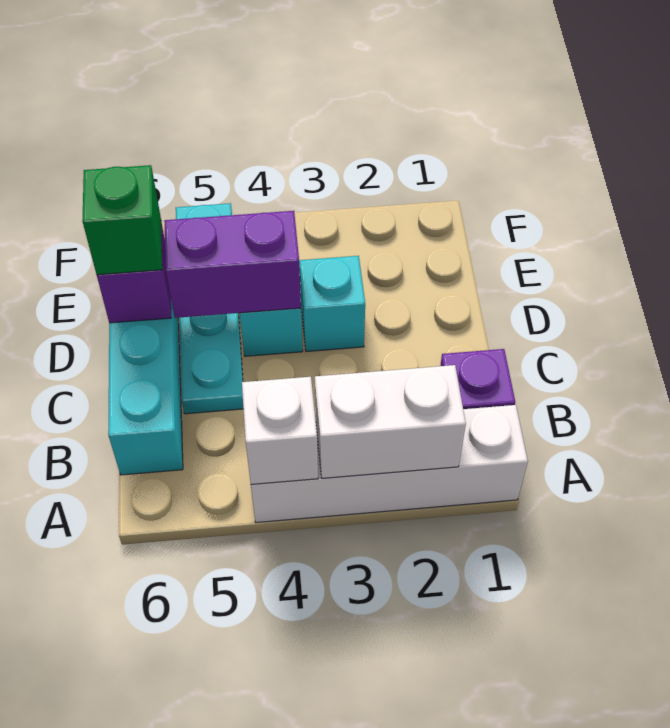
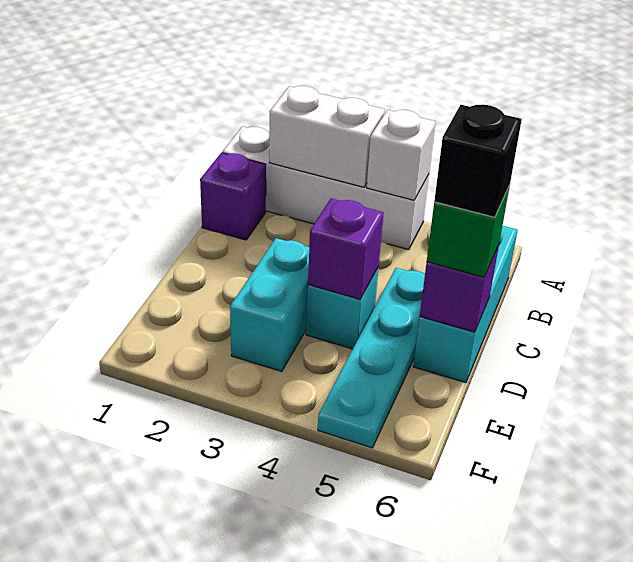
cyan 1x1 brick [299,256,365,351] -> cyan 1x2 brick [230,238,309,372]
purple 1x2 brick [164,211,301,318] -> purple 1x1 brick [308,198,384,299]
none -> black 1x1 brick [434,104,522,217]

